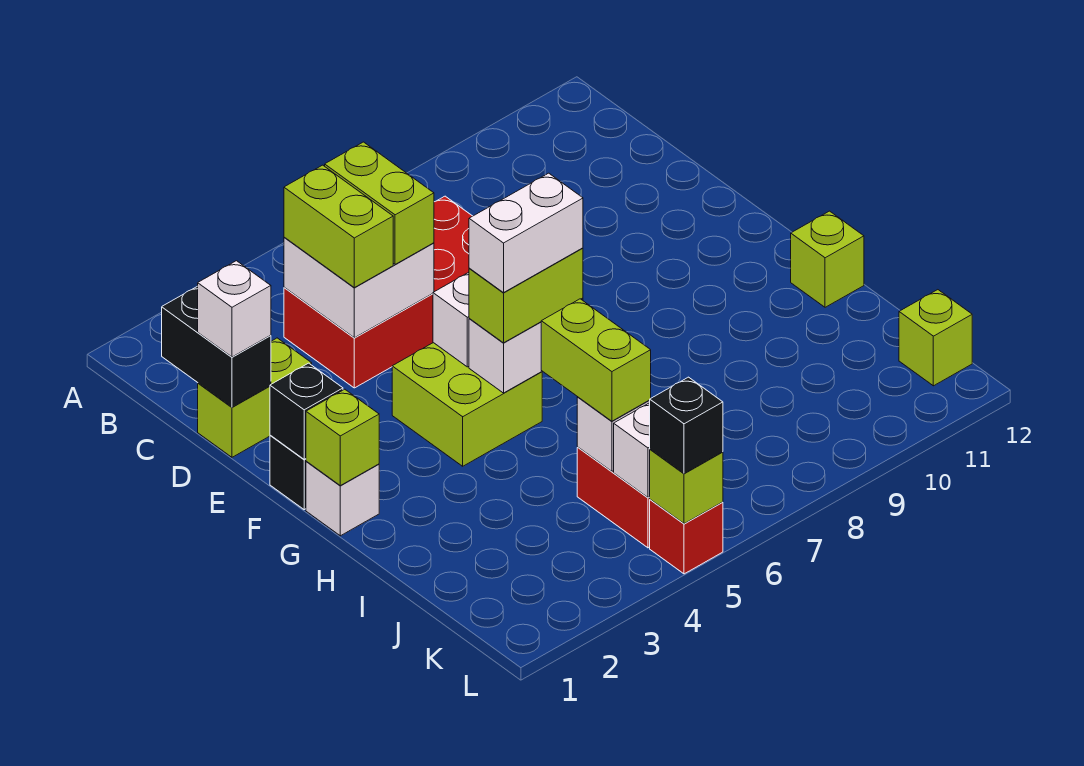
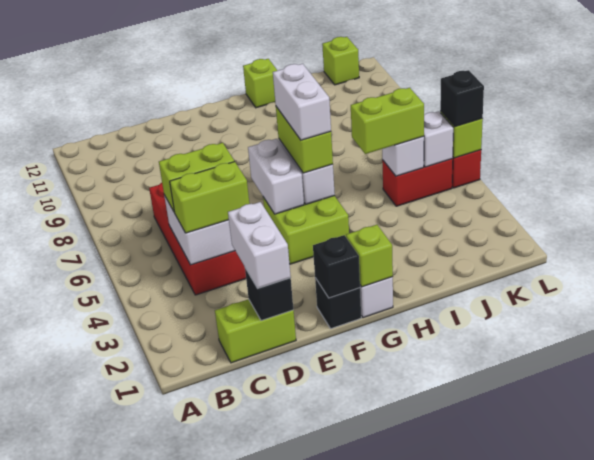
black 1x2 brick [162,286,271,407] -> black 1x1 brick [245,268,293,321]
lime 1x2 brick [198,338,312,457] -> lime 1x2 brick turned to [215,299,296,363]
white 1x1 brick [198,261,271,357] -> white 1x2 brick [228,202,291,289]

